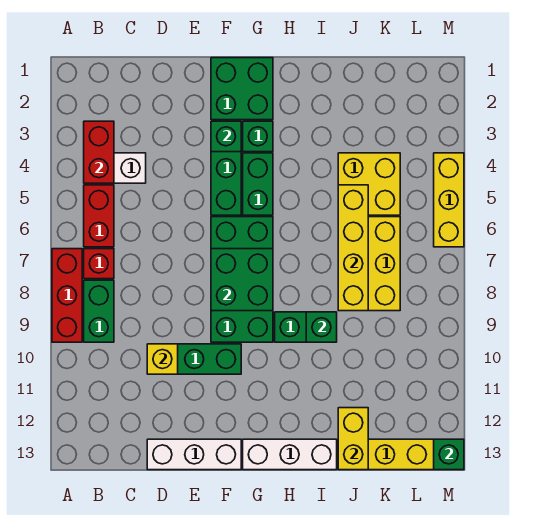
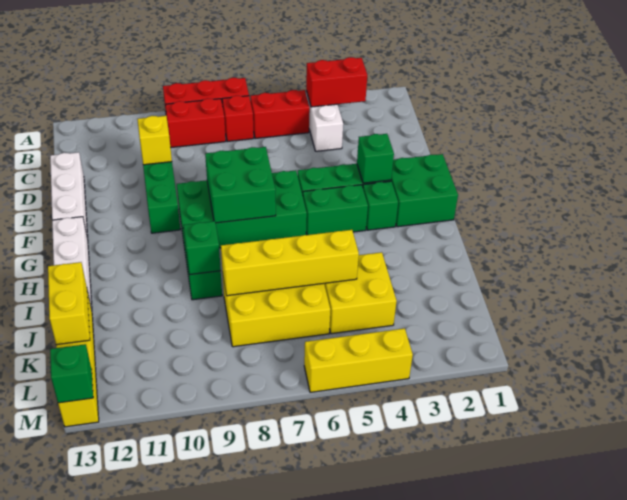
green 1x2 brick [84,280,114,342] -> red 1x2 brick [165,99,226,147]
yellow 1x2 brick [338,408,368,470] -> yellow 1x2 brick turned to [48,262,90,345]

